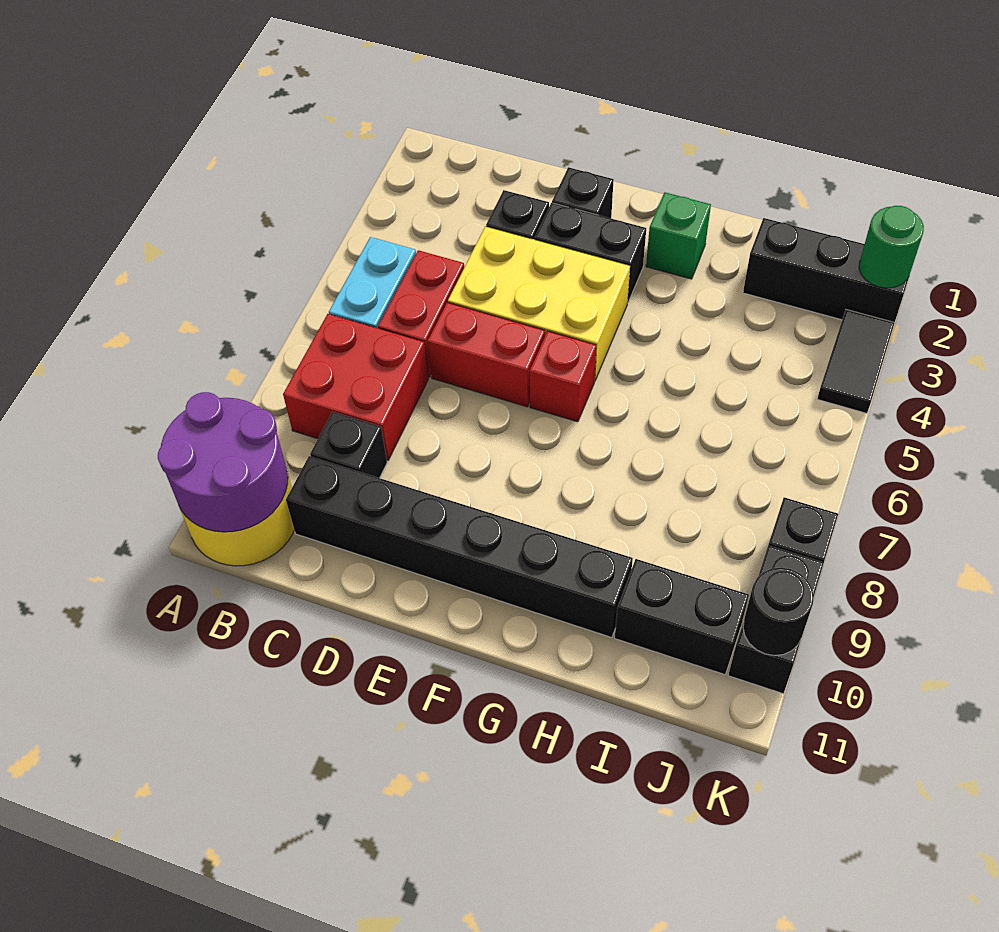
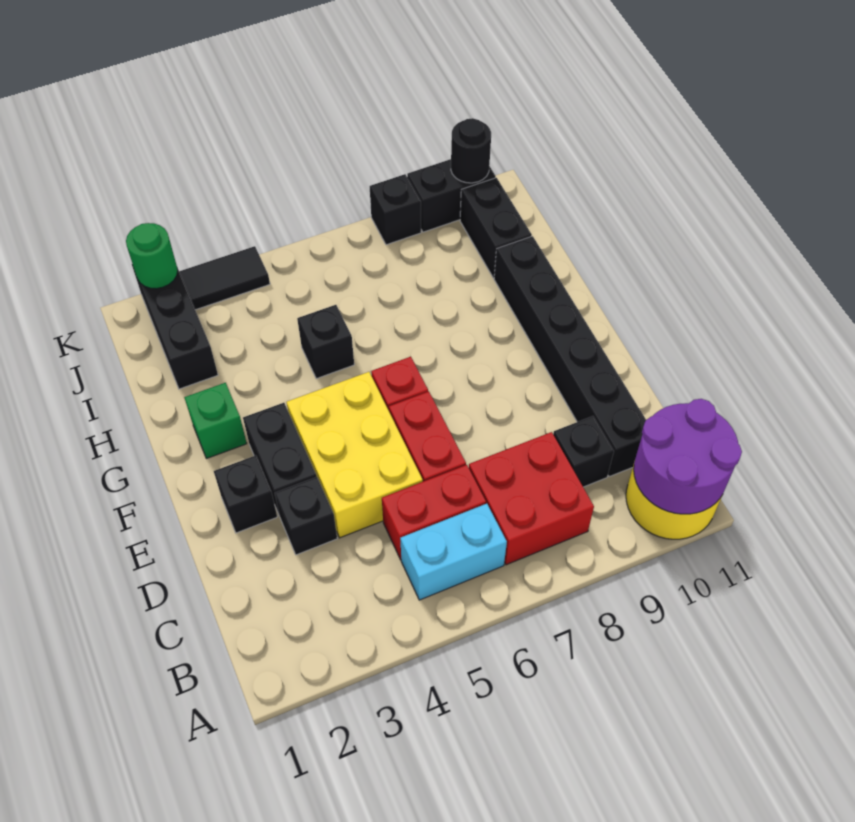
none -> black 1x1 brick [297,305,354,379]

